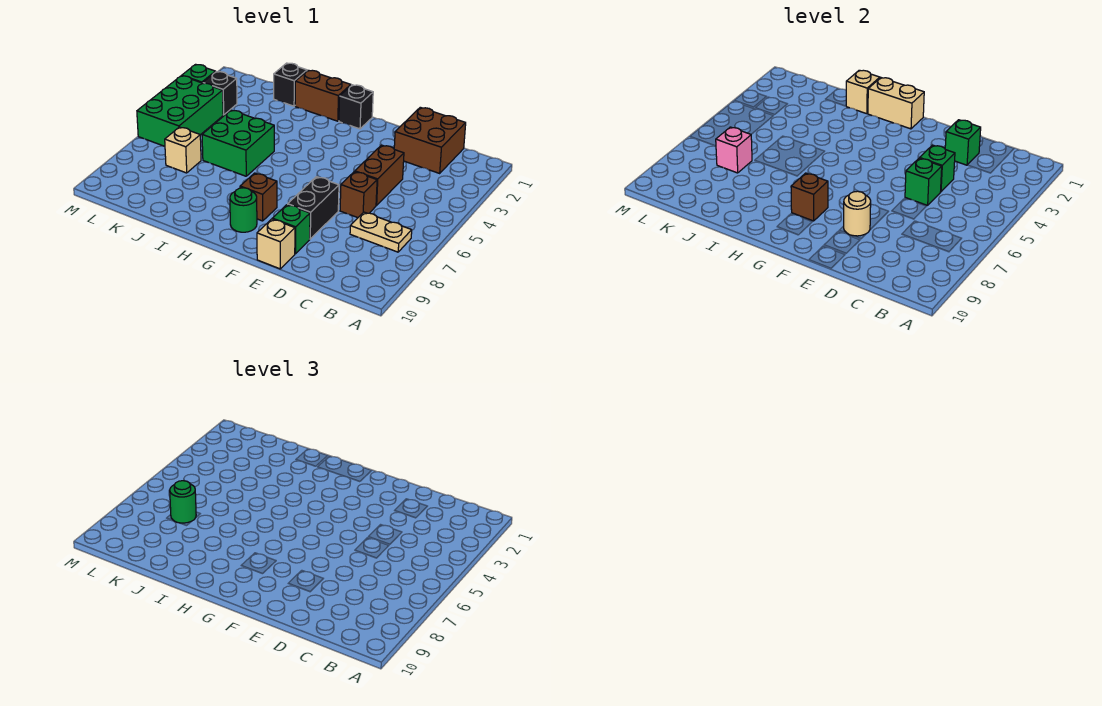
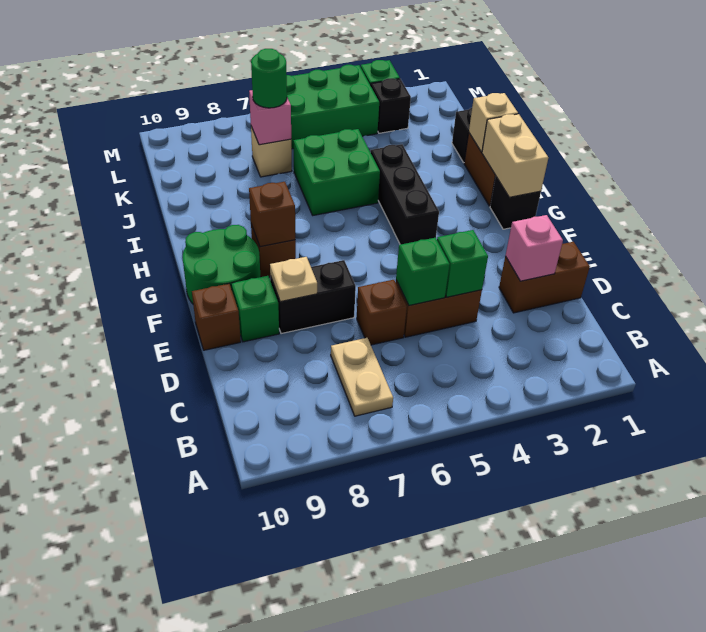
brown 2x2 brick [394,107,466,173] -> brown 1x2 brick [499,242,590,313]
green 1x1 brick [945,120,981,165] -> pink 1x1 brick [506,215,563,281]
tan 1x1 round brick [844,191,871,236] -> tan 1x1 plate [270,257,317,302]
tan 1x1 brick [257,219,295,269] -> brown 1x1 brick [192,284,241,350]
none -> black 1x3 brick [371,144,439,245]
green 1x1 round brick [230,188,257,232] -> green 2x2 round brick [183,225,260,304]

